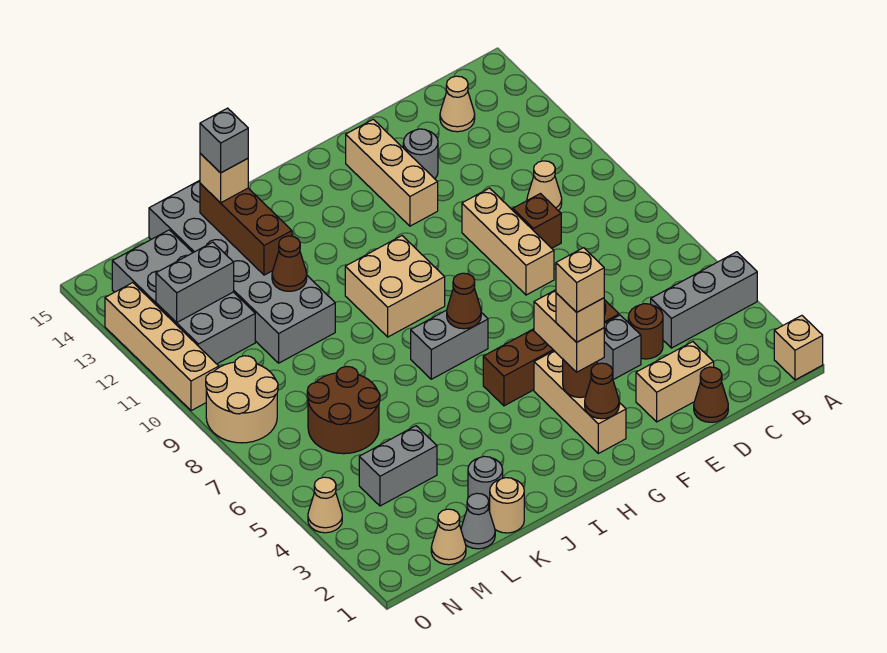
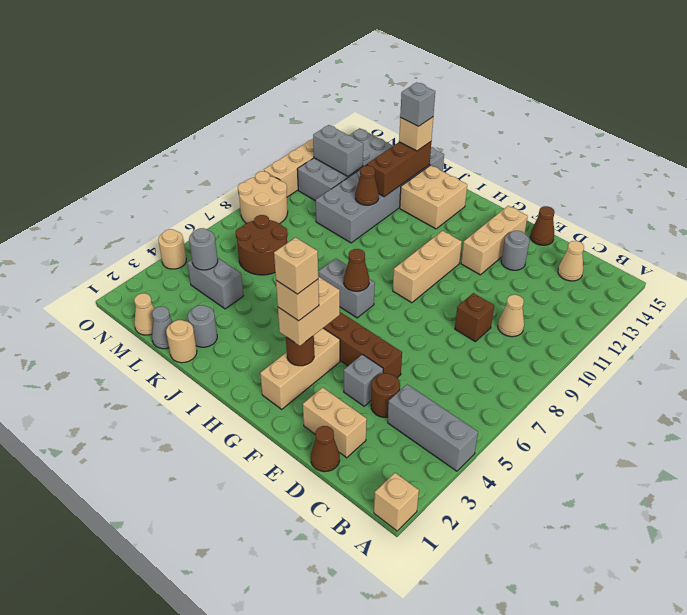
tan 1x3 brick [462,188,554,295] -> tan 1x3 brick moved to [393,231,462,303]
brown 1x1 cone [585,363,619,419] -> brown 1x1 cone moved to [530,206,554,245]
tan 2x2 brick [345,236,445,337] -> tan 2x2 brick moved to [400,165,467,229]
none -> grey 1x1 round brick [189,228,218,270]
tan 1x1 cone [308,477,342,533] -> tan 1x1 round brick [158,229,186,269]

